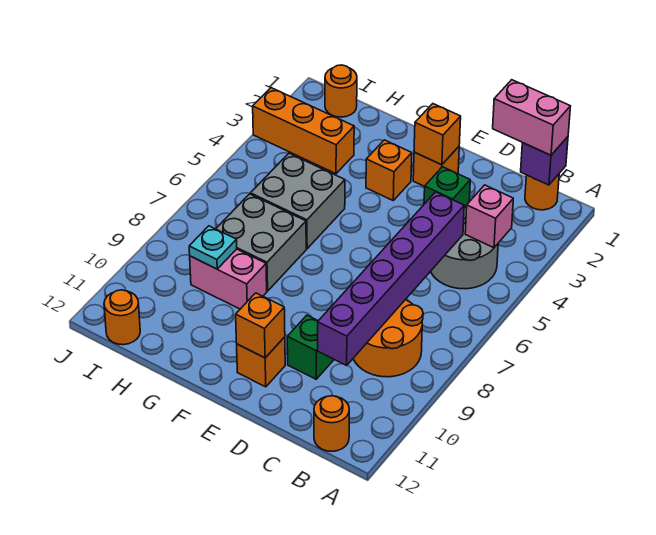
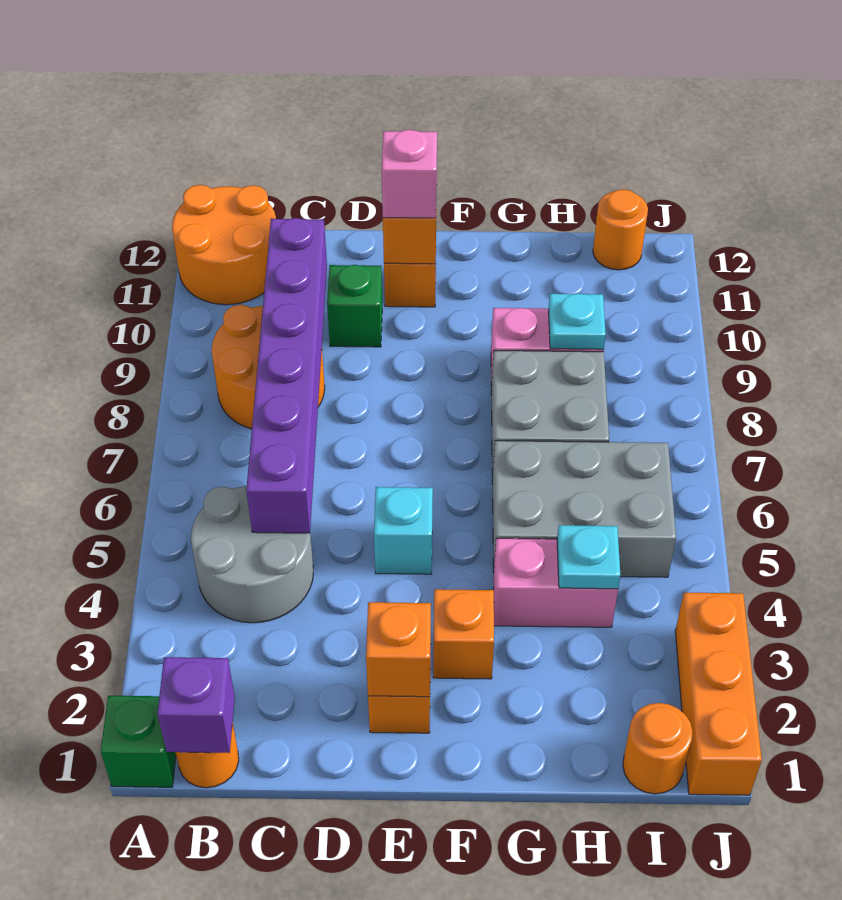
pink 1x2 brick [493,80,571,155] -> pink 1x2 brick moved to [494,538,618,627]
pink 1x1 brick [465,185,513,248] -> pink 1x1 brick moved to [382,130,437,218]
orange 1x1 round brick [314,396,349,451] -> orange 2x2 round brick [172,185,276,305]
green 1x1 brick [424,167,470,208] -> green 1x1 brick moved to [101,696,176,787]
none -> cyan 1x1 brick [374,487,433,574]
grey 2x2 brick [250,153,345,249] -> grey 2x3 brick [492,441,676,577]
orange 1x3 brick [253,88,354,174] -> orange 1x3 brick turned to [675,593,762,795]
none -> cyan 1x1 plate [557,525,620,589]

